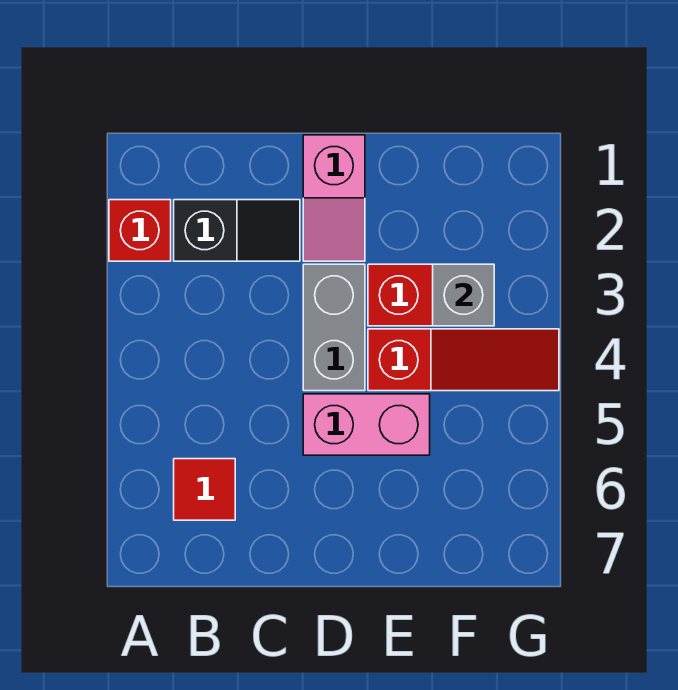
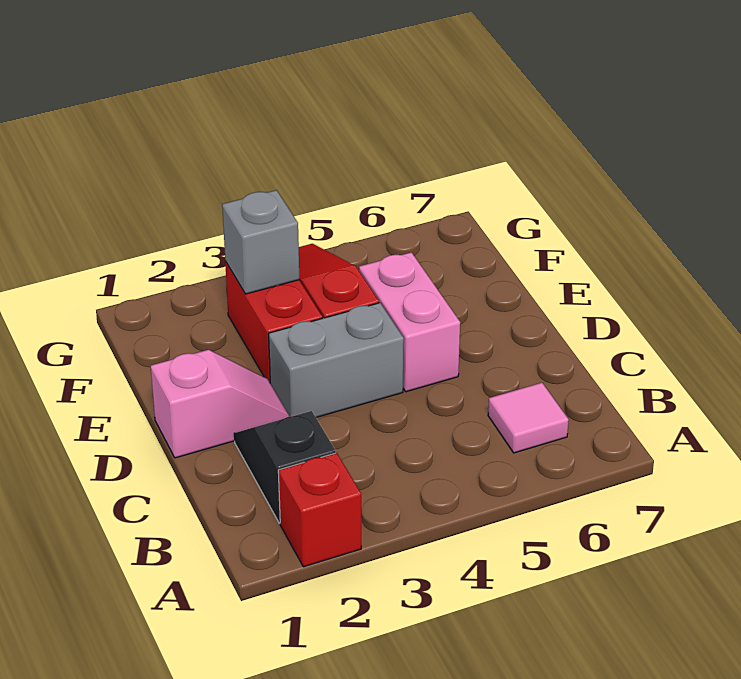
red 1x1 tile [174,459,235,520] -> pink 1x1 tile [488,383,569,453]

